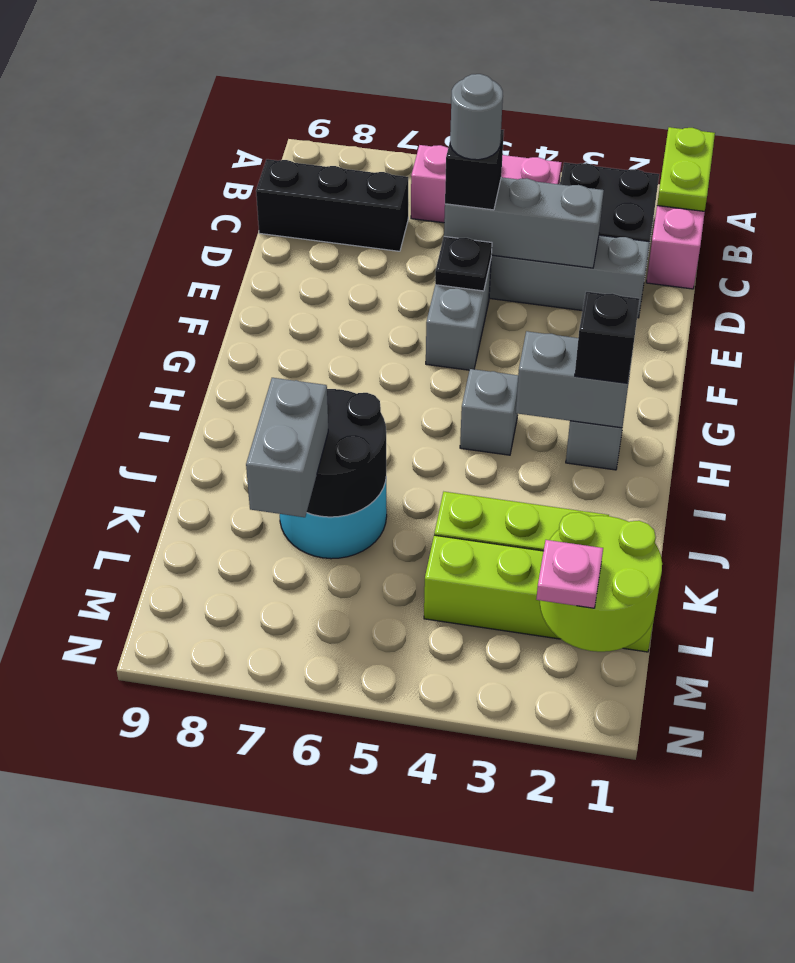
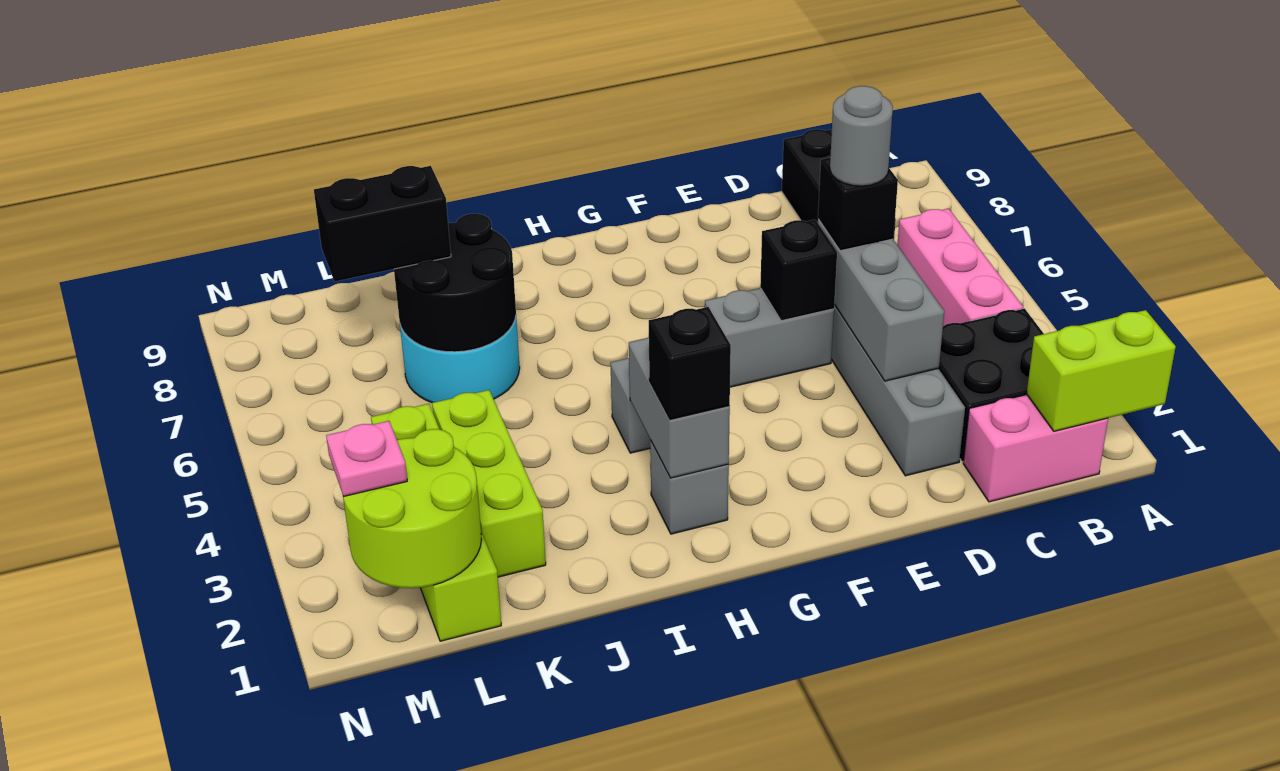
lime 1x2 plate [657,127,715,211] -> lime 1x2 brick [1027,310,1176,431]
black 1x1 plate [435,236,492,291] -> black 1x1 brick [760,220,837,321]
grey 1x2 brick [246,378,328,517] -> black 1x2 brick [314,166,451,282]

